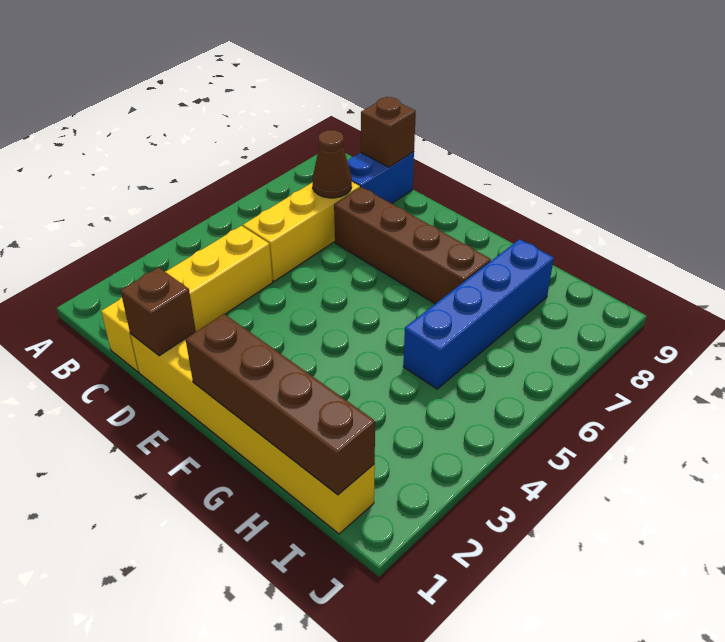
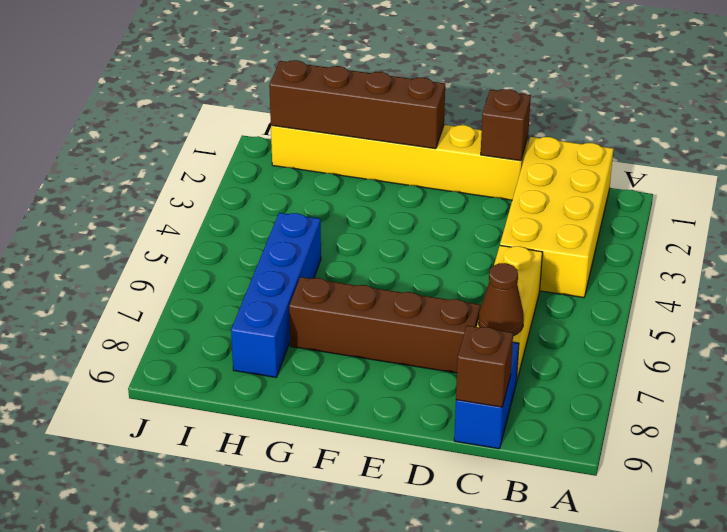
yellow 1x4 brick [101,226,273,372] -> yellow 2x4 brick [500,137,613,298]

